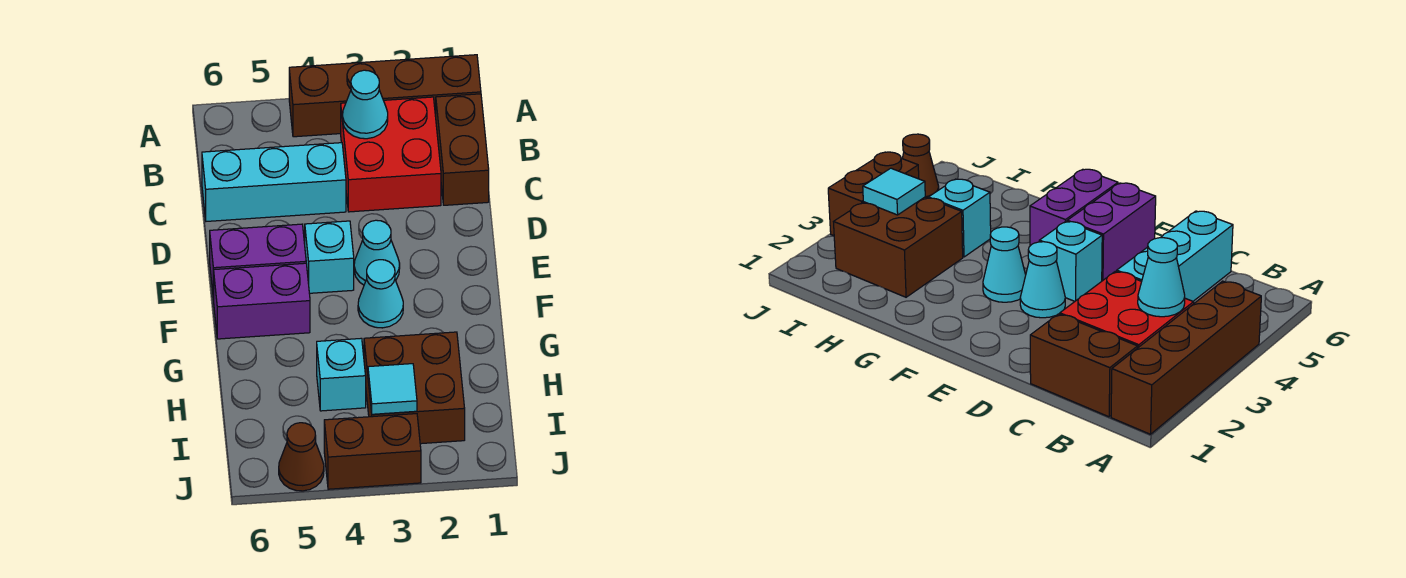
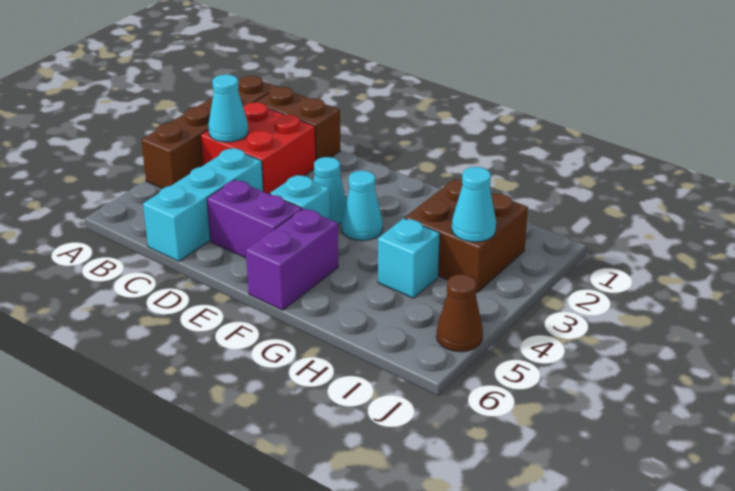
purple 1x2 brick [210,224,306,300] -> purple 1x2 brick turned to [207,180,302,258]
cyan 1x1 tile [368,364,417,414] -> cyan 1x1 cone [452,167,496,242]
brown 1x2 brick [324,414,421,489] -> none

